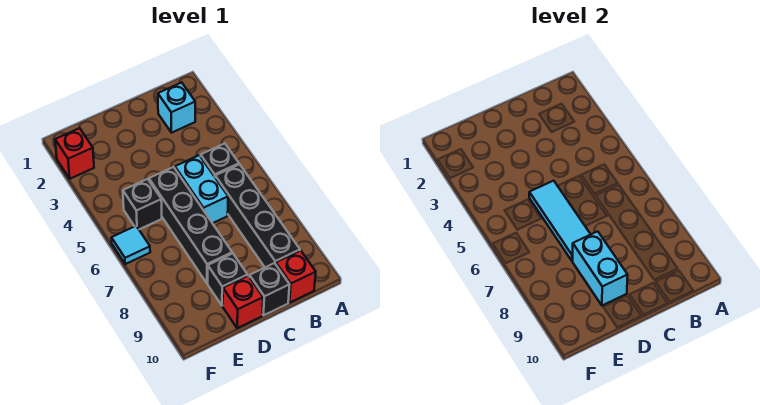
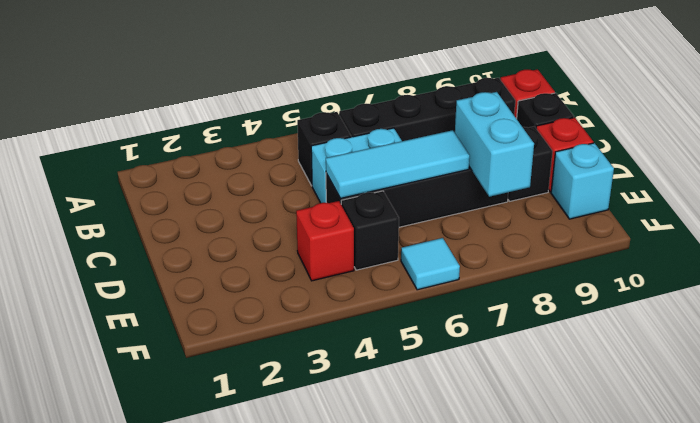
cyan 1x1 brick [158,83,195,133] -> cyan 1x1 brick moved to [551,143,614,219]
cyan 1x2 brick [573,231,628,306] -> cyan 1x2 brick turned to [455,92,534,197]
red 1x1 brick [55,128,94,179] -> red 1x1 brick moved to [296,201,354,281]

